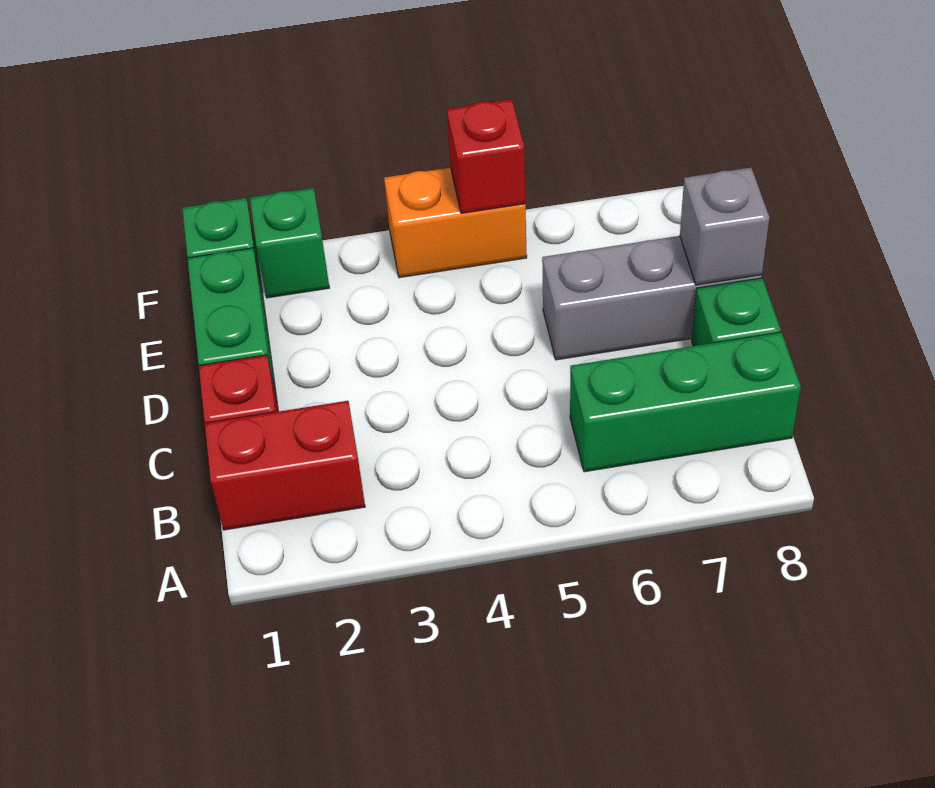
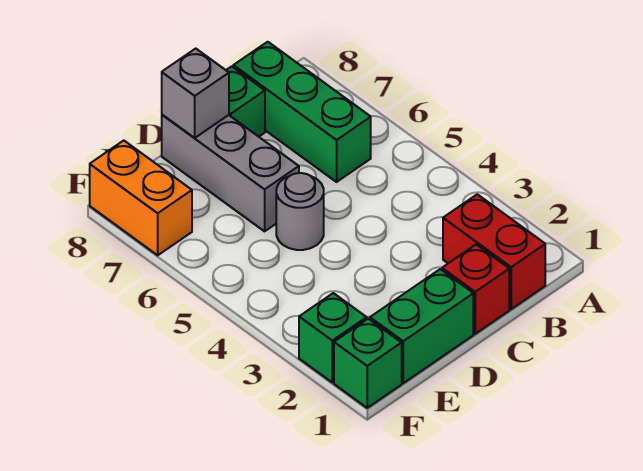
none -> grey 1x1 round brick [276,173,324,250]
orange 1x2 brick [384,168,527,278] -> orange 1x2 brick moved to [90,141,192,255]
red 1x1 brick [447,99,525,213] -> none

